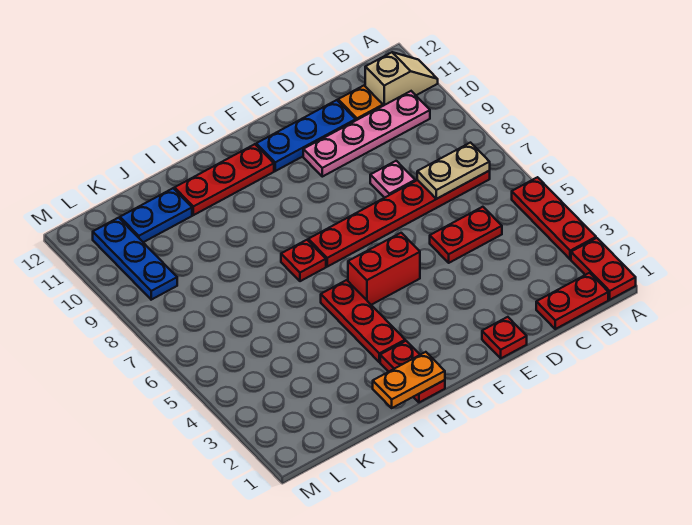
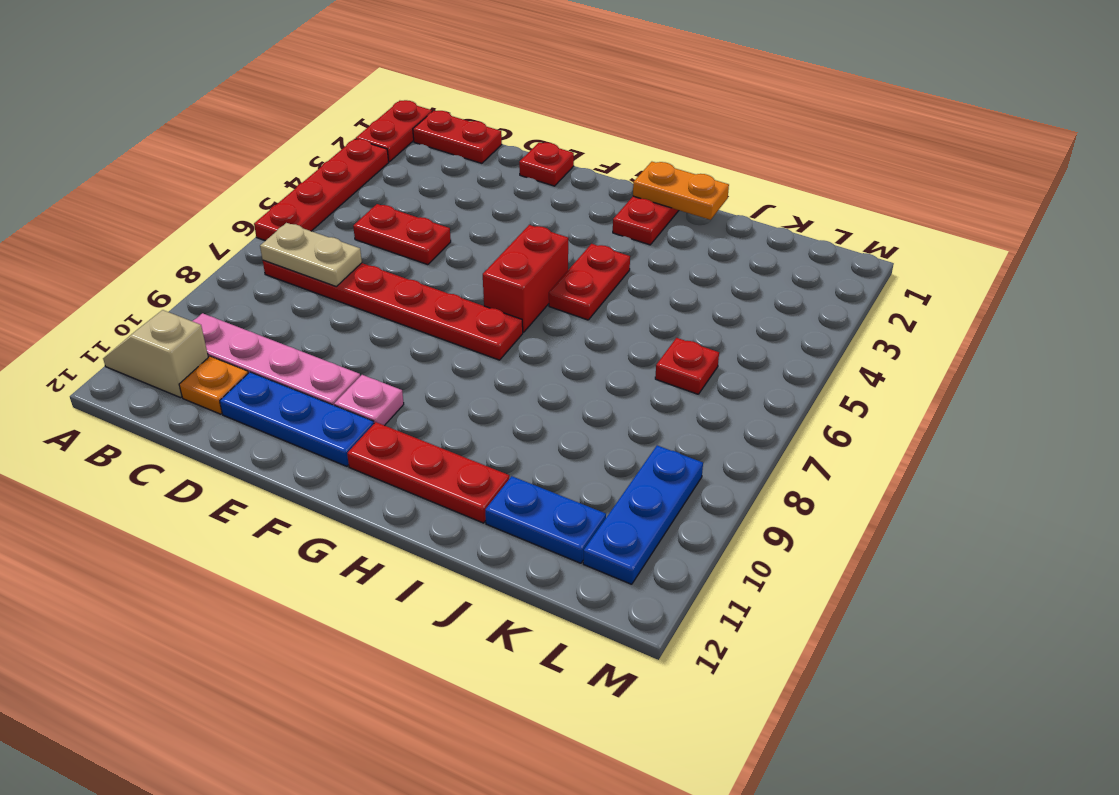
red 1x3 plate [512,177,596,259] -> red 1x4 plate [254,139,389,241]
pink 1x1 plate [370,161,415,198] -> pink 1x1 plate moved to [334,375,404,426]
red 1x2 brick [348,233,420,305] -> red 1x2 brick turned to [483,225,568,332]
red 1x3 plate [321,280,405,362] -> red 1x2 plate [549,244,630,320]
red 1x1 plate [281,240,326,281] -> red 1x1 plate moved to [655,338,719,394]

